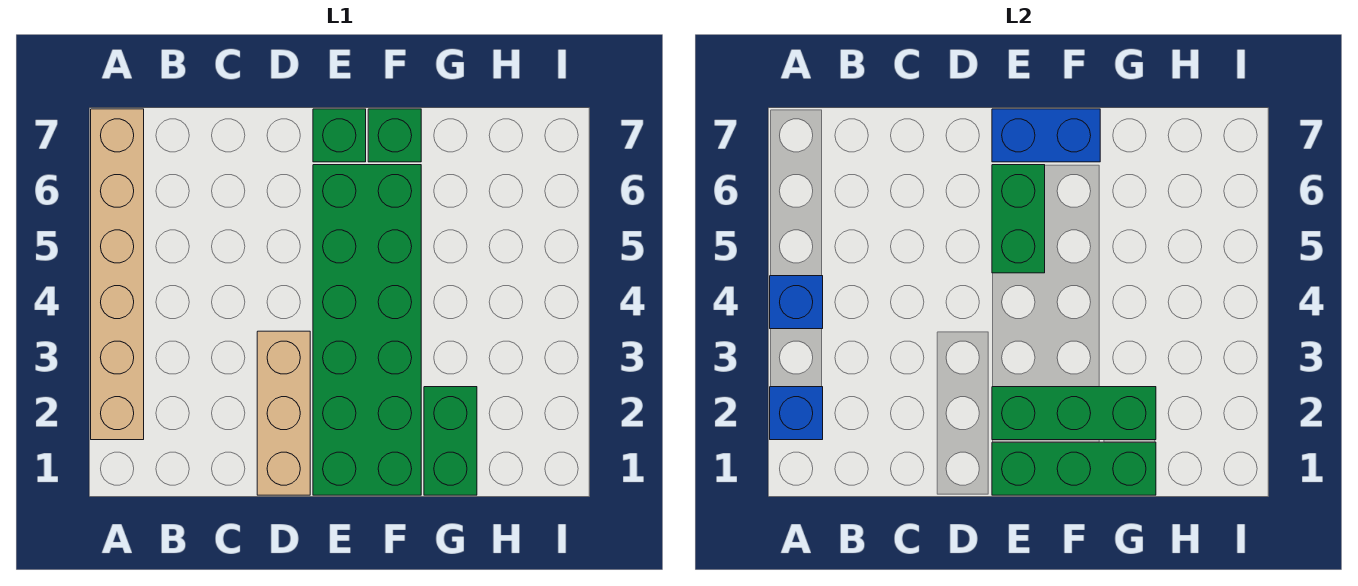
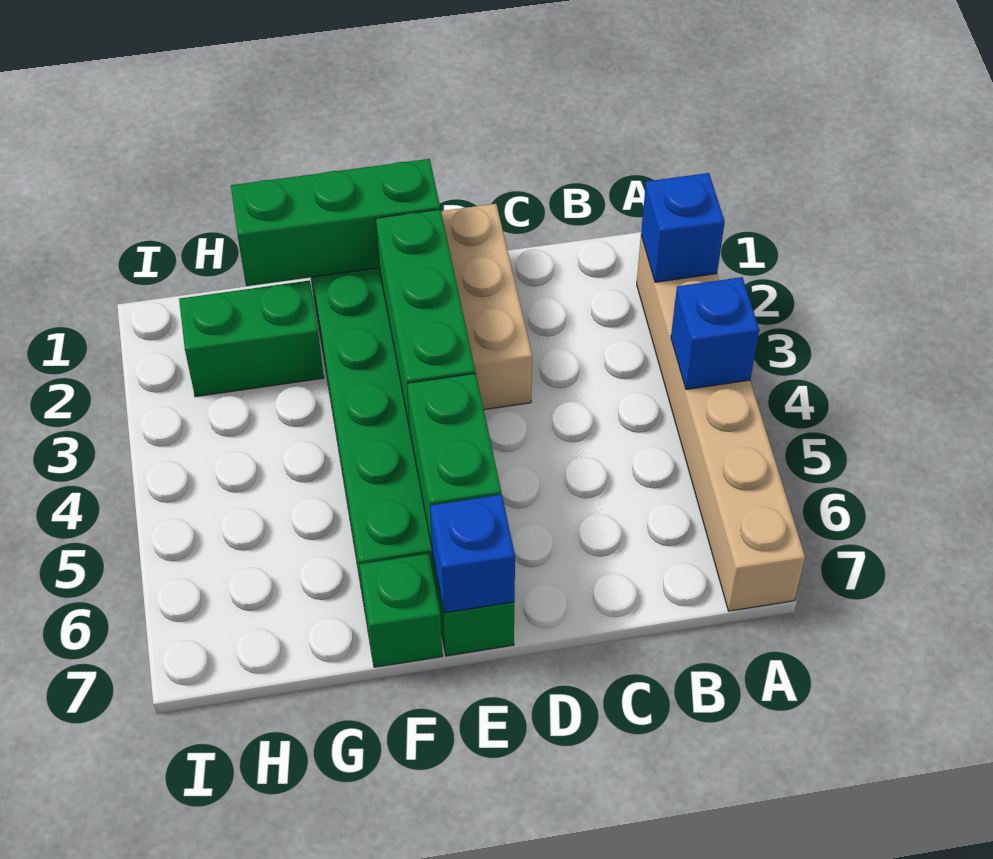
green 1x3 brick [992,387,1156,440] -> green 1x3 brick turned to [376,209,475,429]
blue 1x2 brick [992,109,1100,162] -> blue 1x1 brick [430,495,515,613]
green 1x2 brick [424,387,477,495] -> green 1x2 brick turned to [179,281,324,397]

